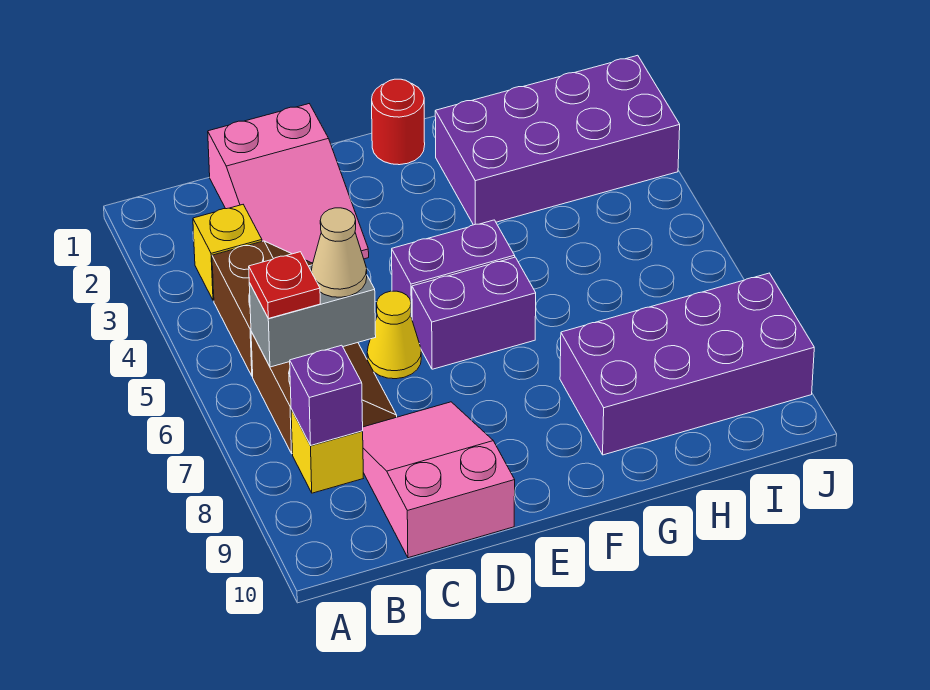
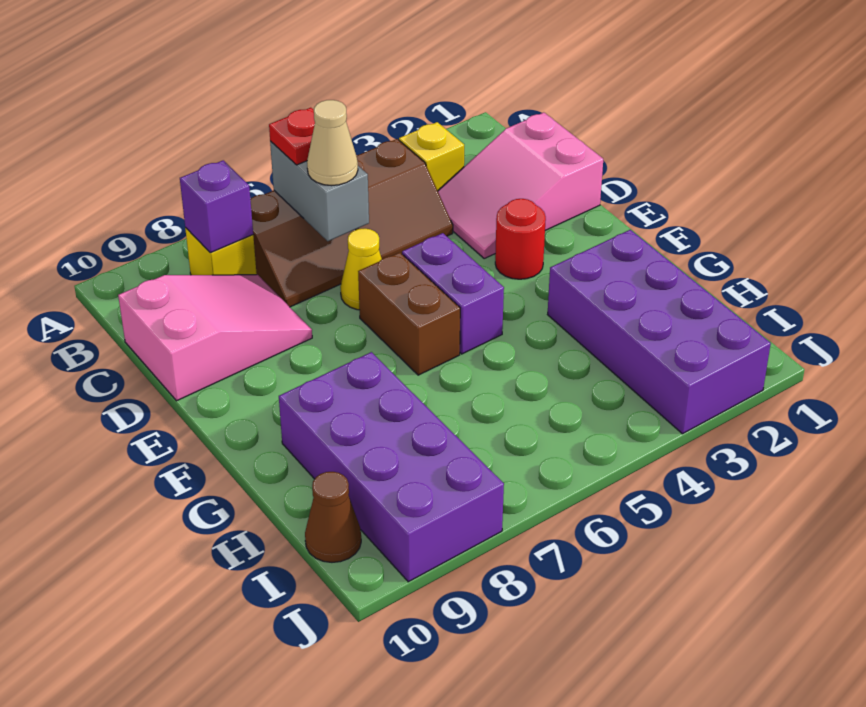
purple 1x2 brick [412,257,536,369] -> brown 1x2 brick [358,252,460,375]
red 1x1 round brick [372,79,425,165] -> red 1x1 round brick moved to [495,199,546,279]
none -> brown 1x1 cone [305,472,361,562]

